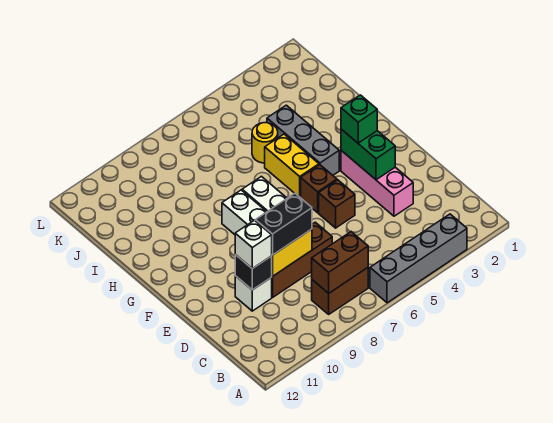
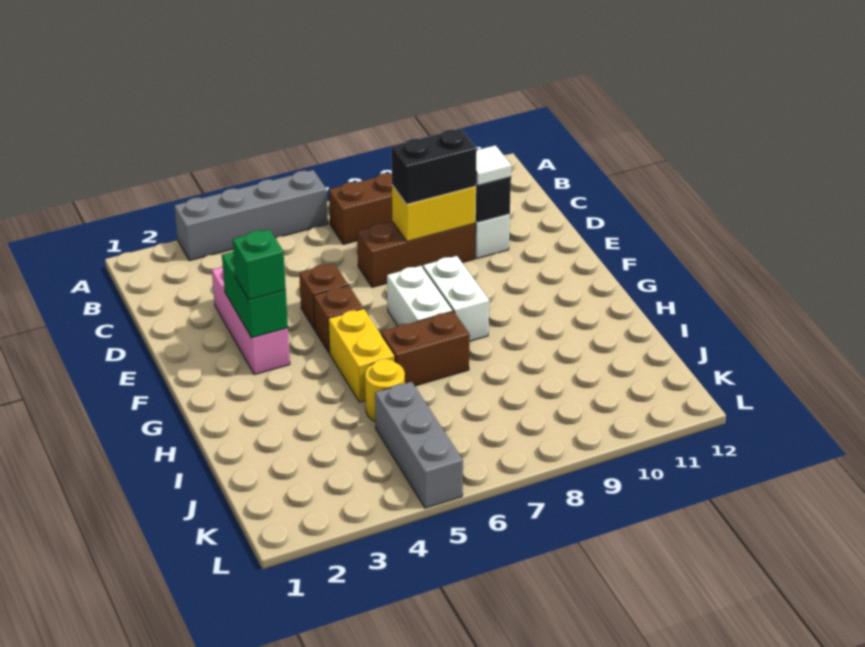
brown 1x2 brick [312,232,368,293] -> brown 1x2 brick moved to [381,311,470,386]
white 1x1 brick [235,220,272,269] -> white 1x1 tile [476,145,511,186]
grey 1x3 brick [267,105,339,175] -> grey 1x3 brick moved to [375,382,463,508]

